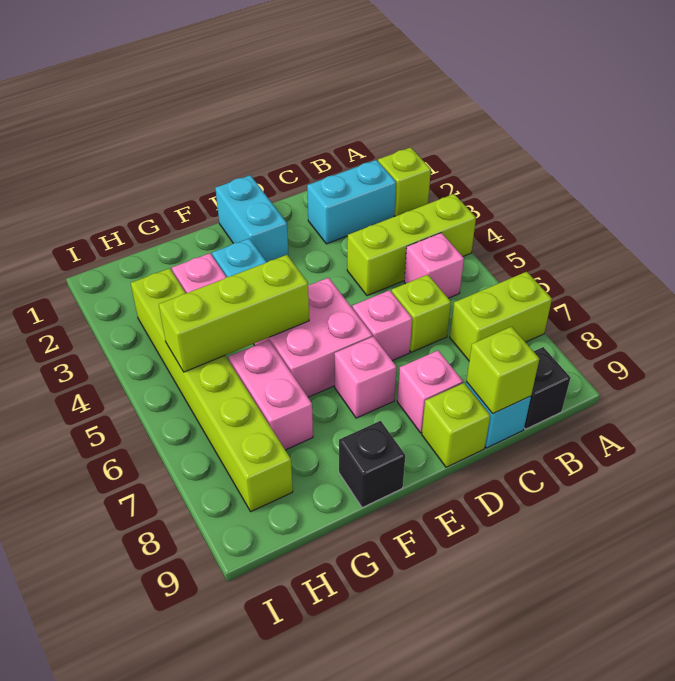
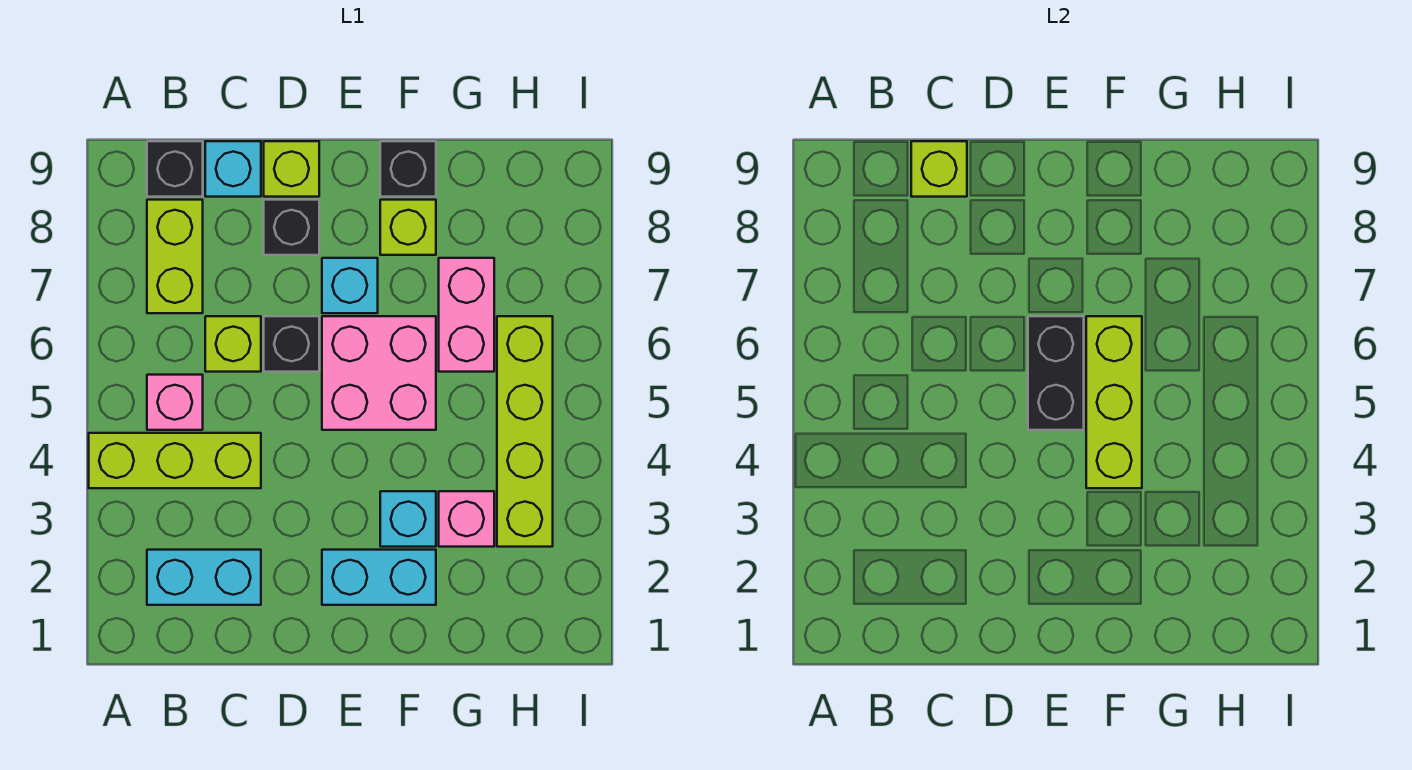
lime 1x1 brick [378,147,431,216] -> lime 1x1 brick moved to [380,200,436,255]
lime 1x2 brick [450,272,552,360] -> lime 1x2 brick turned to [147,200,203,313]
pink 1x1 brick [352,290,412,361] -> black 1x1 brick [264,316,319,372]
pink 1x1 brick [397,351,463,433] -> black 1x1 brick [264,200,319,255]
cyan 1x2 brick [215,175,288,262] -> cyan 1x2 brick turned to [322,550,436,605]
none -> black 1x2 brick [1028,316,1084,430]
pink 1x1 brick [335,337,396,418] -> cyan 1x1 brick [322,258,378,313]
lime 1x3 brick [159,255,309,372] -> lime 1x3 brick turned to [1086,316,1142,488]
lime 1x6 brick [131,268,293,511] -> lime 1x4 brick [497,316,553,547]

